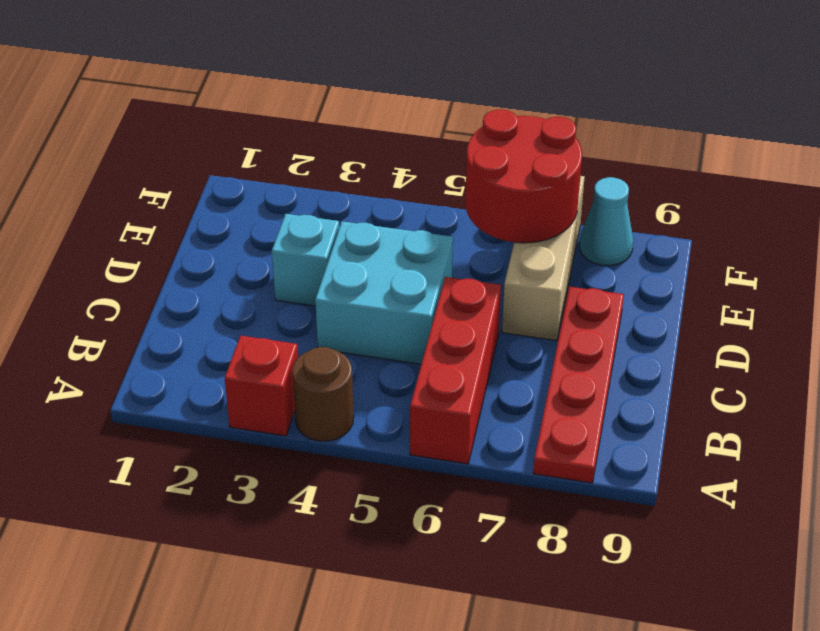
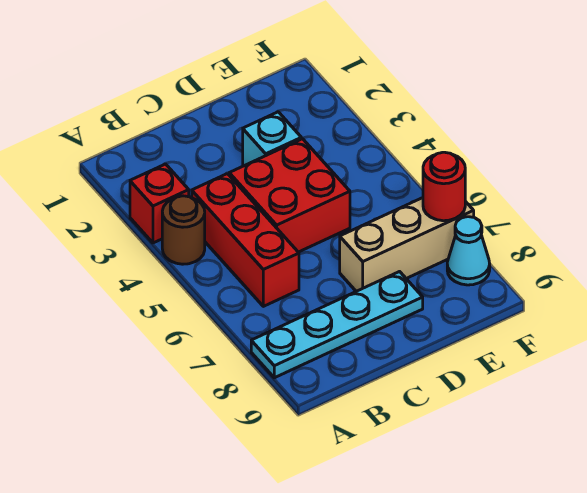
red 1x3 brick [410,277,501,464] -> red 1x3 brick turned to [192,174,299,306]
red 1x4 plate [533,287,624,483] -> cyan 1x4 plate [251,272,423,378]
cyan 2x2 brick [315,221,453,364] -> red 2x2 brick [229,139,350,252]
red 2x2 round brick [465,110,582,243] -> red 1x1 round brick [423,152,465,221]

